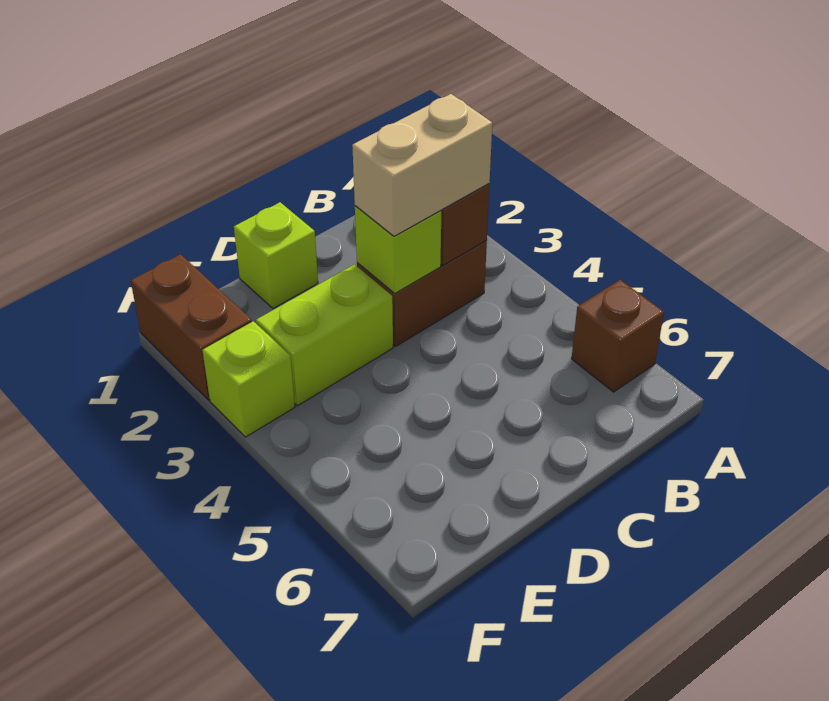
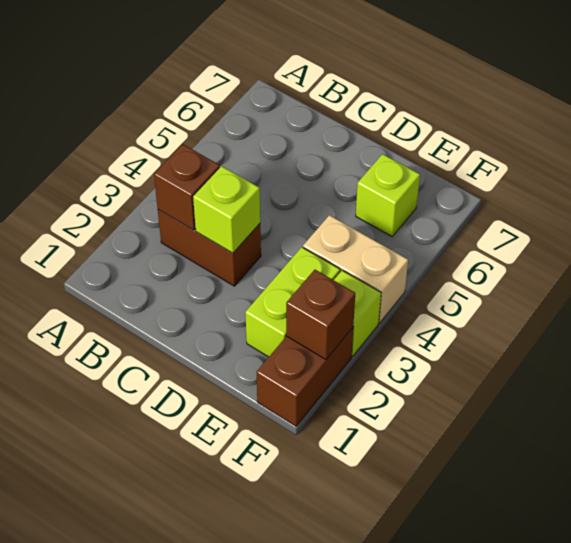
brown 1x1 brick [571,280,664,392] -> brown 1x1 brick moved to [286,270,355,360]
tan 1x2 brick [352,94,492,236] -> tan 1x2 brick moved to [303,215,408,323]
lime 1x1 brick [234,202,318,308] -> lime 1x1 brick moved to [356,154,420,237]
lime 1x2 brick [256,264,393,406] -> lime 1x2 brick turned to [245,247,340,357]

